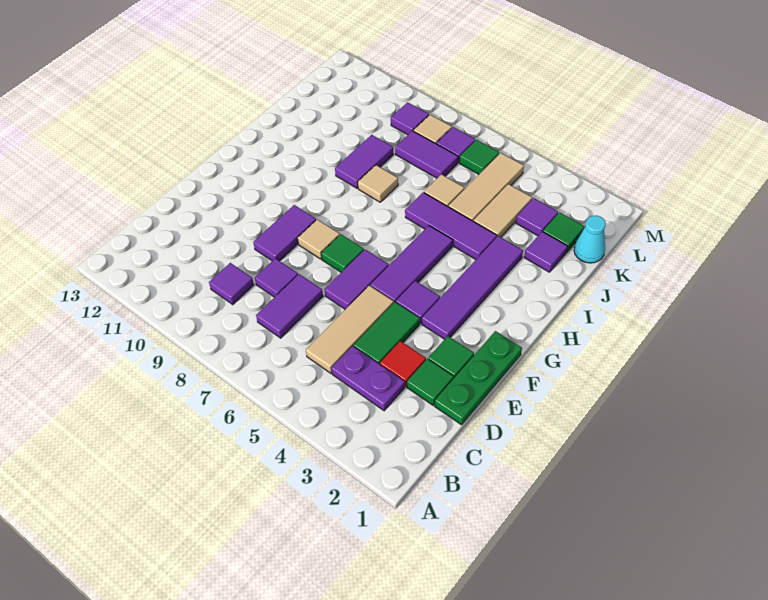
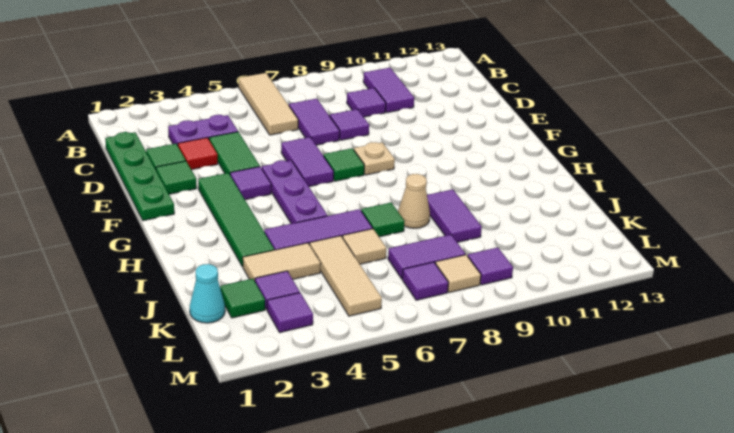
tan 1x3 tile [306,285,394,373] -> tan 1x3 tile moved to [239,73,298,135]
green 1x3 plate [435,331,522,425] -> green 1x4 plate [105,132,174,221]
purple 1x2 tile [253,205,316,261] -> purple 1x2 tile moved to [363,68,414,113]
purple 1x4 tile [422,236,523,339] -> green 1x4 tile [198,173,274,267]
purple 1x3 tile [370,226,453,302] -> purple 1x3 plate [262,160,327,224]
tan 1x1 tile [298,219,340,259] -> tan 1x1 plate [354,142,395,175]
tan 1x1 tile [358,165,398,202] -> tan 1x1 cone [398,174,430,228]
purple 1x1 tile [524,232,568,272] -> purple 1x1 tile moved to [267,293,313,332]
tan 1x2 tile [473,184,532,237] -> tan 1x2 tile turned to [243,243,321,281]
green 1x1 tile [460,140,499,174] -> green 1x1 tile moved to [361,203,404,237]

